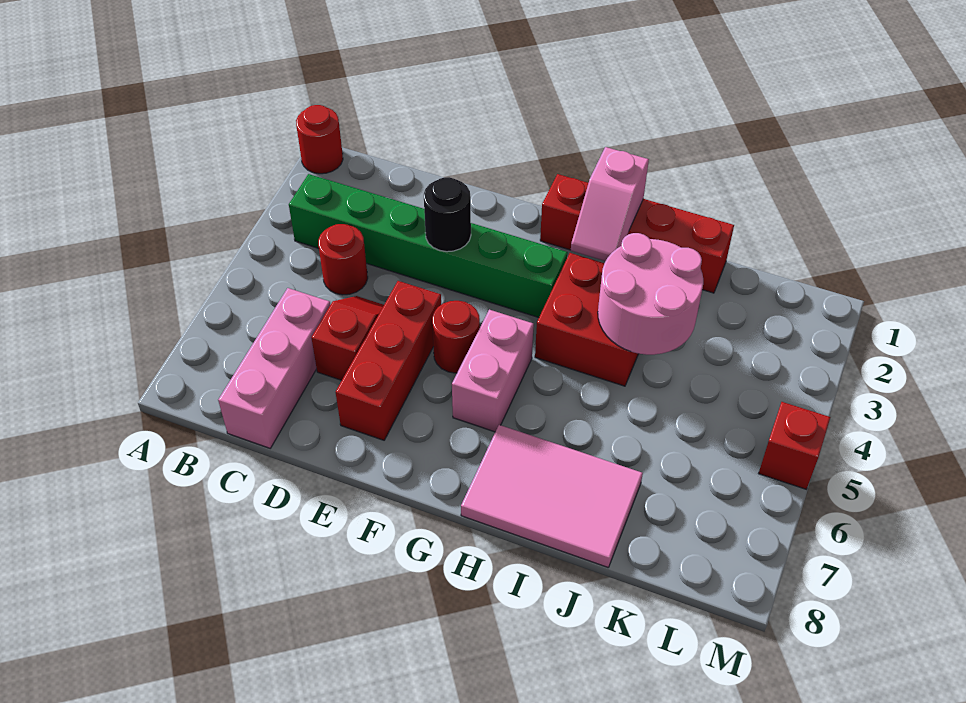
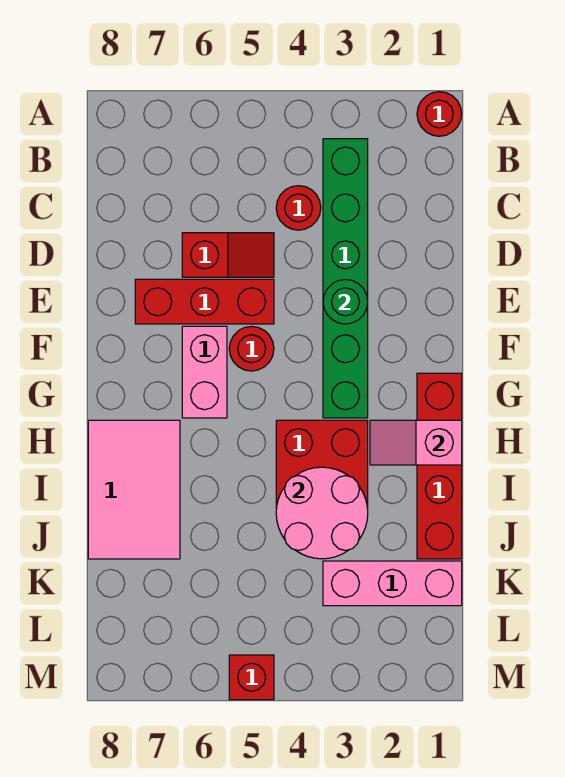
pink 1x3 brick [218,288,330,448] -> pink 1x3 brick moved to [323,561,462,606]
black 1x1 round brick [424,177,471,252] -> green 1x1 round brick [323,280,368,324]
pink 1x2 brick [452,310,534,432] -> pink 1x2 brick turned to [182,326,227,418]

